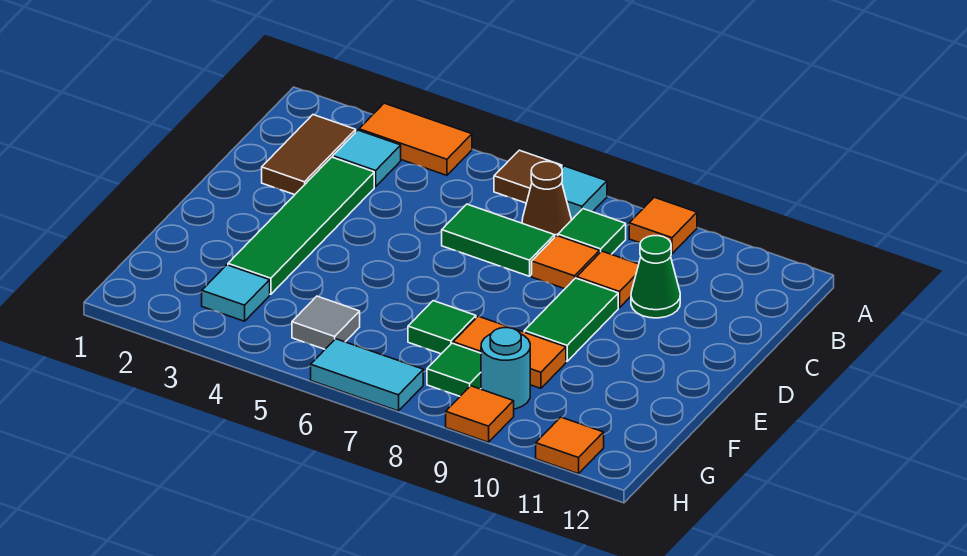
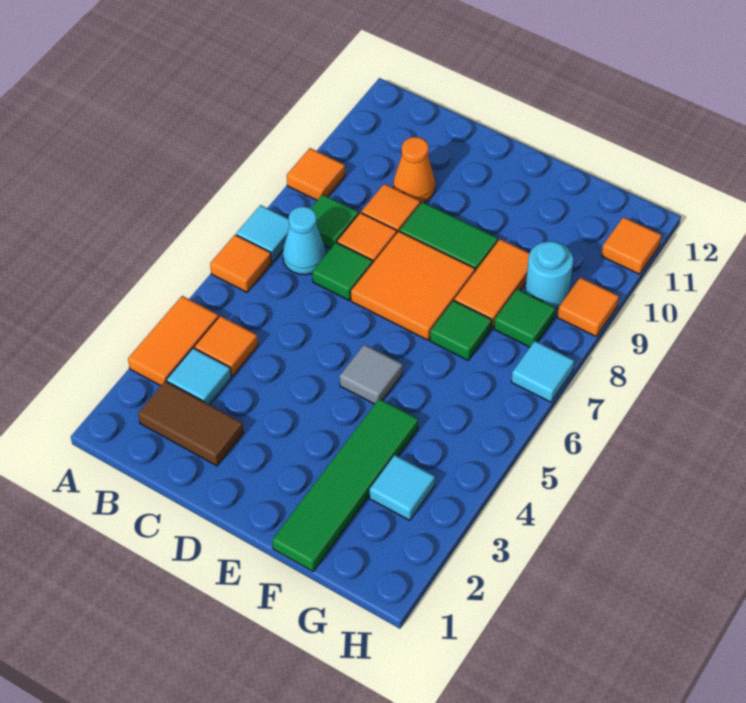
brown 1x1 tile [494,150,562,203] -> orange 1x1 tile [210,235,272,292]
none -> orange 1x1 tile [194,316,258,376]
brown 1x1 cone [522,162,572,237] -> cyan 1x1 cone [283,206,326,275]
green 1x4 tile [228,157,374,294] -> green 1x4 tile turned to [272,399,418,571]
green 1x2 tile [442,204,555,276] -> green 1x1 tile [312,243,373,300]
green 1x1 cone [631,236,680,318] -> orange 1x1 cone [393,137,435,204]
none -> orange 2x2 tile [351,231,475,340]
grey 1x1 tile [292,296,360,349] -> grey 1x1 tile moved to [340,344,403,404]
cyan 1x2 tile [311,339,423,411] -> cyan 1x1 tile [511,341,574,402]

